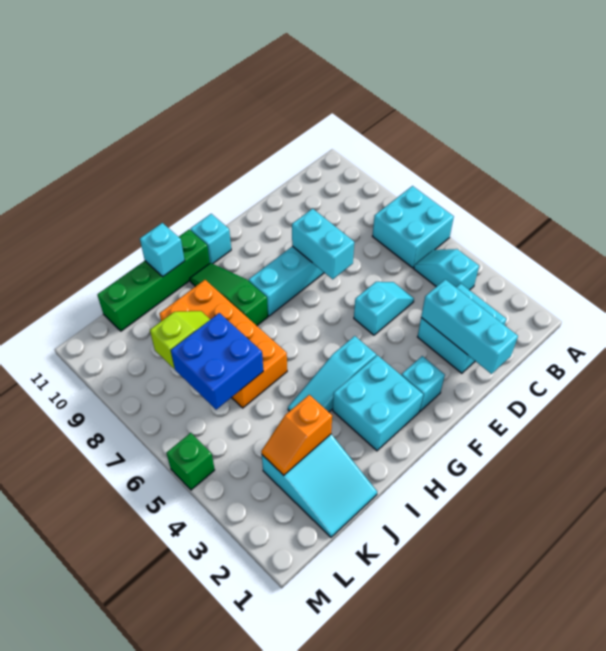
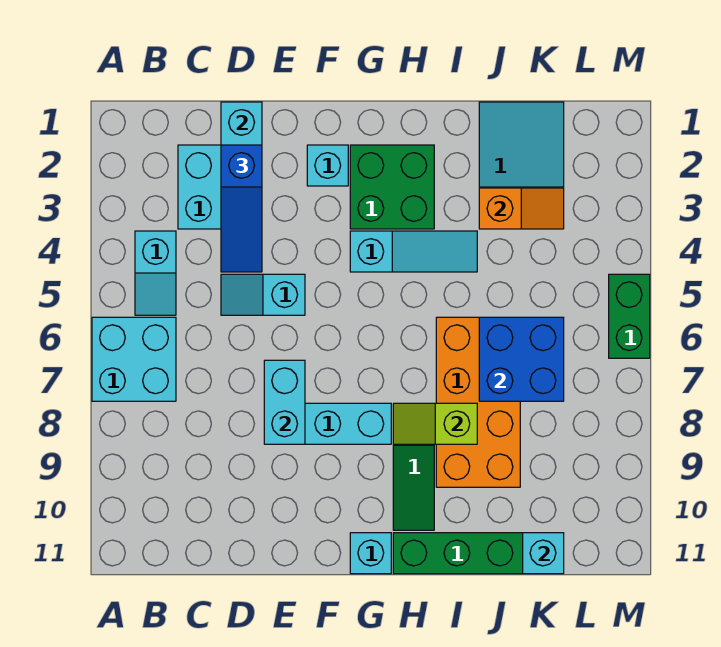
none -> blue 1x3 slope [221,145,262,272]
cyan 2x2 brick [333,355,423,451] -> green 2x2 brick [350,145,434,229]
cyan 1x1 brick [140,223,185,277] -> cyan 1x1 brick moved to [523,533,564,574]
lime 1x2 slope [150,311,210,369] -> lime 1x2 slope moved to [393,403,477,444]
green 1x1 brick [166,433,215,490] -> green 1x2 brick [609,274,650,358]

